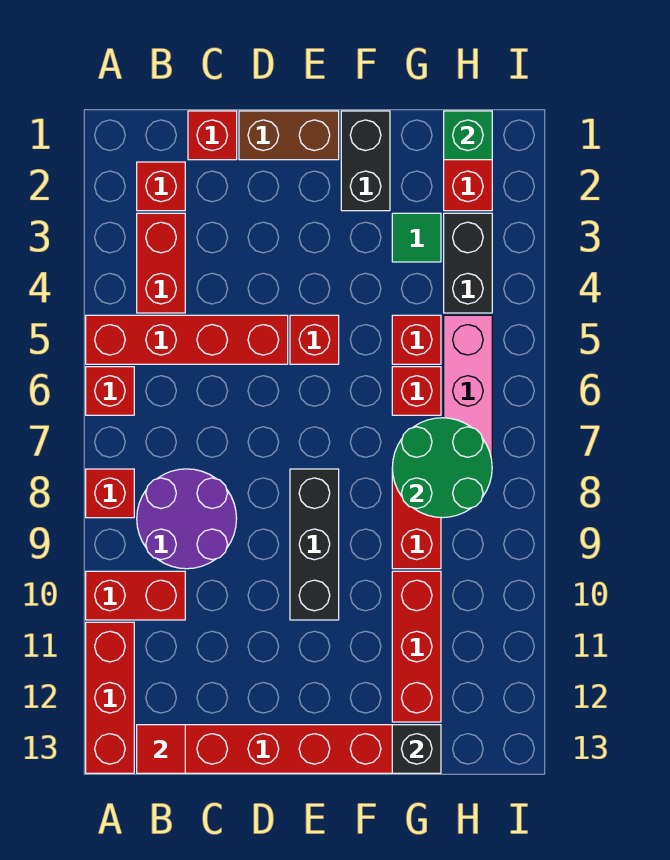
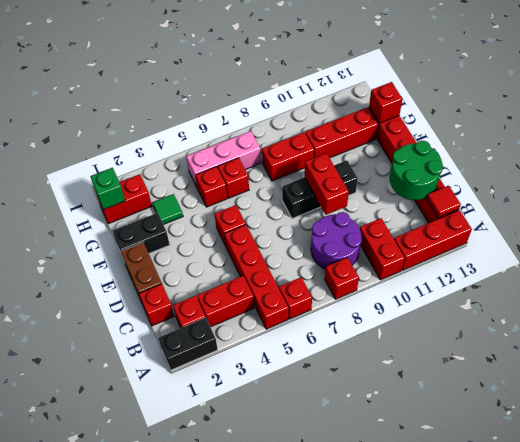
none -> red 1x2 brick [305,153,349,215]
green 2x2 round brick [392,418,492,518] -> green 2x2 round brick moved to [390,141,443,200]
black 1x1 brick [392,725,441,773] -> red 1x1 brick [369,82,402,123]
black 1x2 brick [444,213,492,313] -> black 1x2 brick moved to [158,318,218,370]

